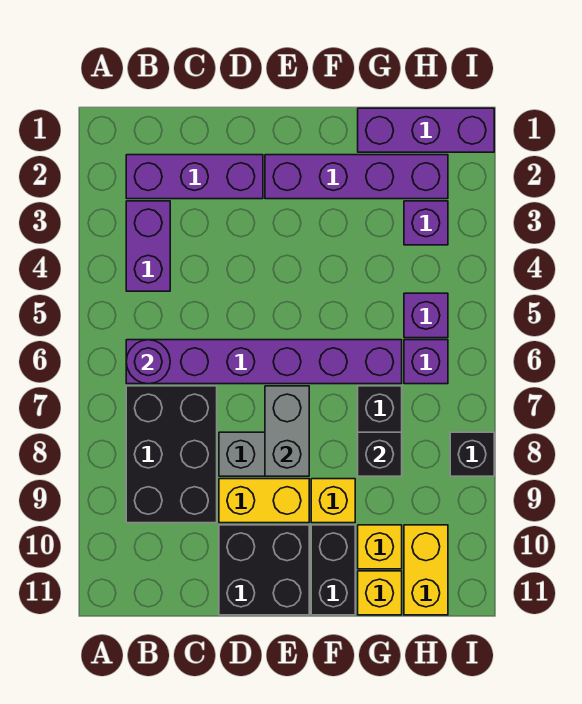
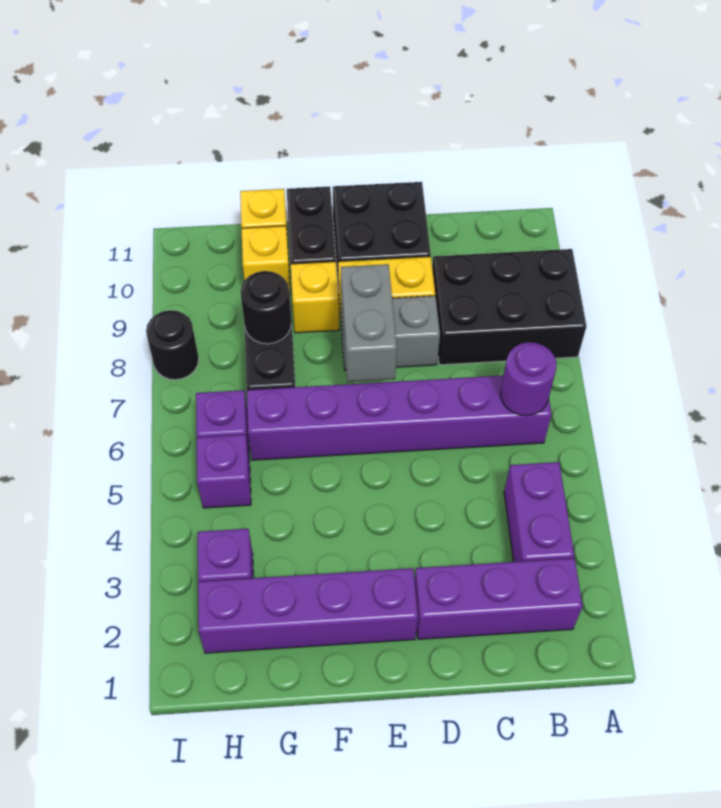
black 2x3 brick [126,386,217,523] -> black 2x3 brick turned to [432,249,586,365]
purple 1x3 brick [358,108,494,152] -> none
black 1x1 brick [358,432,402,476] -> black 1x1 round brick [240,271,291,344]
yellow 1x2 brick [404,525,448,615] -> none
black 1x1 brick [450,432,494,476] -> black 1x1 round brick [146,310,199,380]

